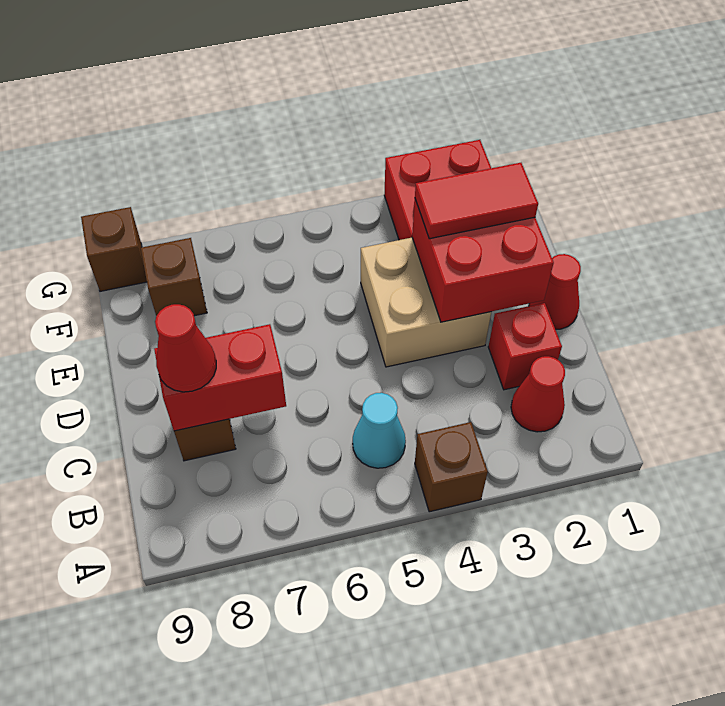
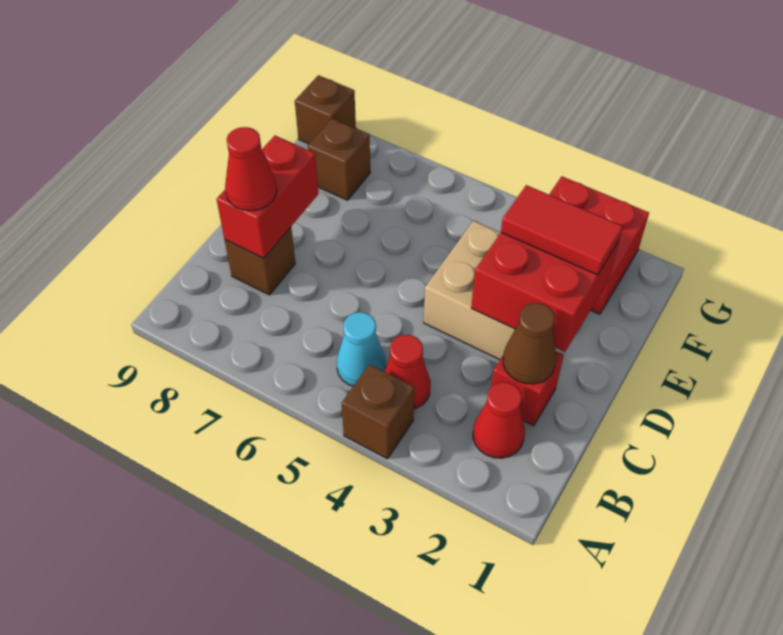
none -> brown 1x1 cone [503,303,556,384]
red 1x2 brick [154,324,286,431] -> red 1x2 brick turned to [217,136,318,258]
red 1x1 cone [529,254,581,330] -> red 1x1 cone moved to [384,335,431,409]

